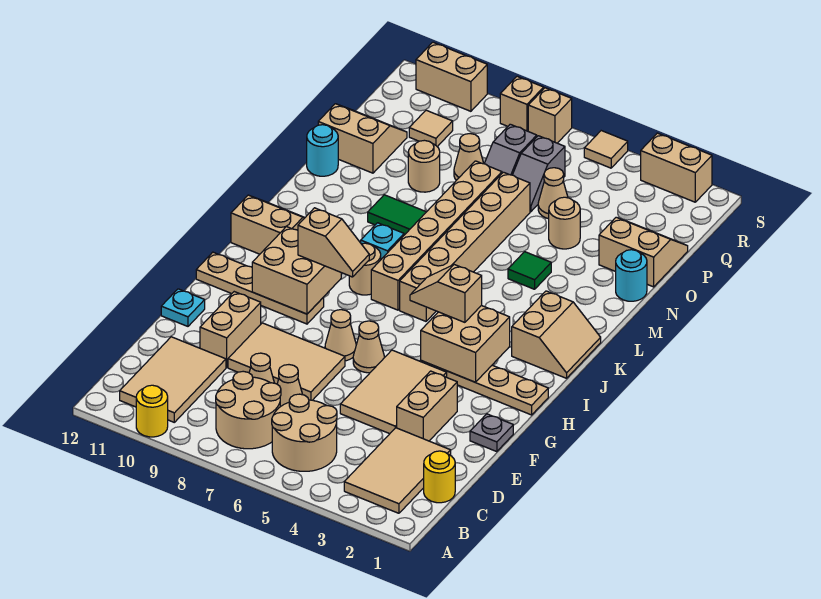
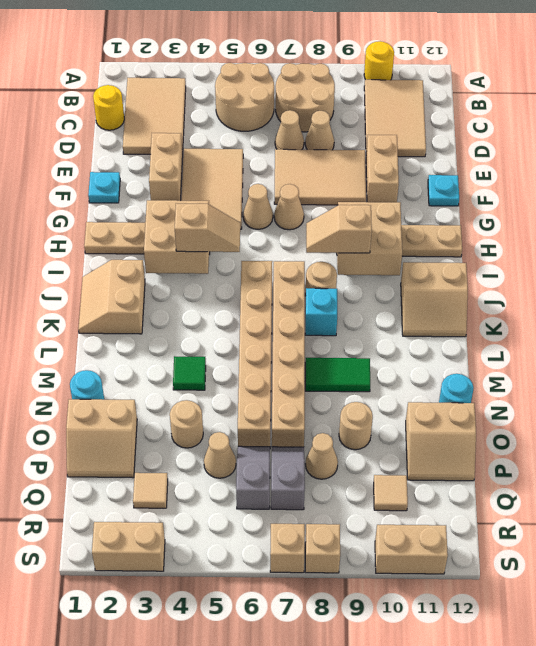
grey 1x1 plate [470,414,513,452] -> cyan 1x1 plate [88,172,120,203]
tan 1x1 tile [584,131,628,168] -> tan 1x1 tile moved to [133,473,168,508]

